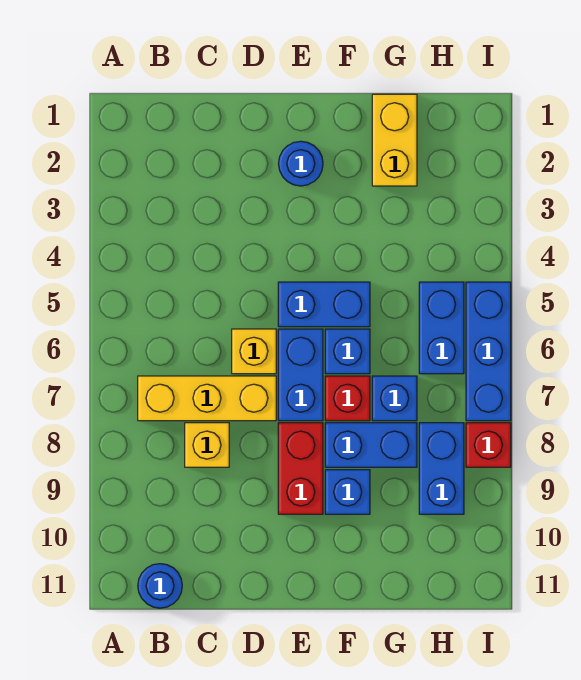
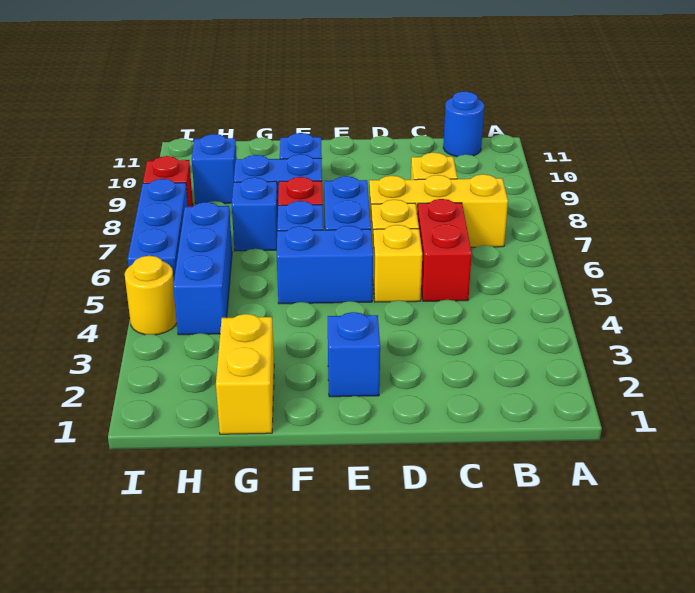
none -> yellow 1x1 brick [373,225,422,302]
blue 1x1 round brick [279,141,323,186] -> blue 1x1 brick [328,312,380,397]
red 1x2 brick [278,423,323,514] -> red 1x2 brick moved to [417,199,472,301]
blue 1x2 brick [419,282,464,374] -> blue 1x3 brick [173,202,232,335]
blue 1x2 brick [419,423,464,514] -> blue 1x1 brick [192,134,237,204]
none -> yellow 1x1 round brick [125,256,177,335]

